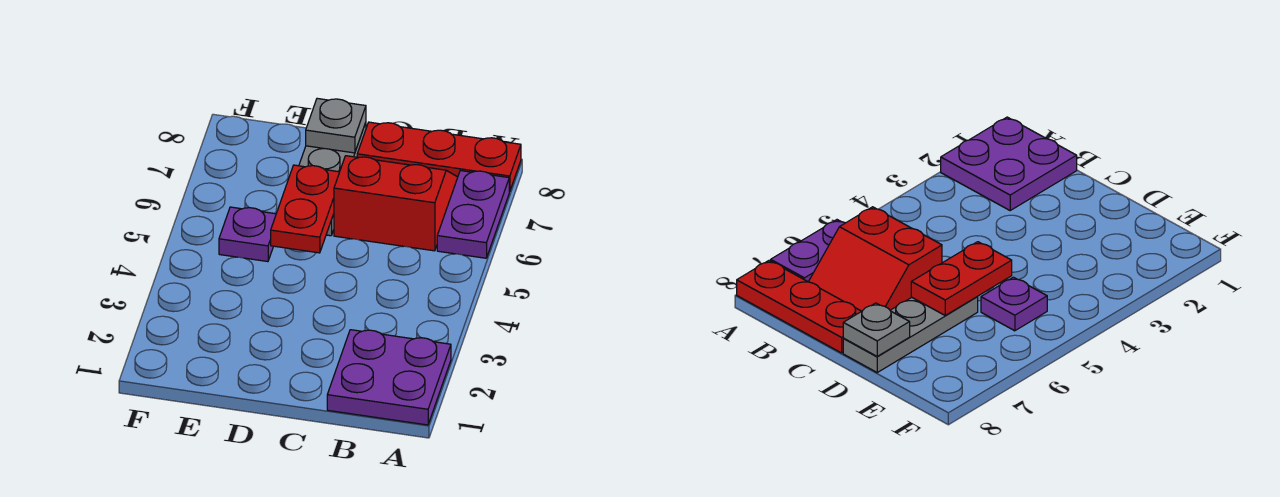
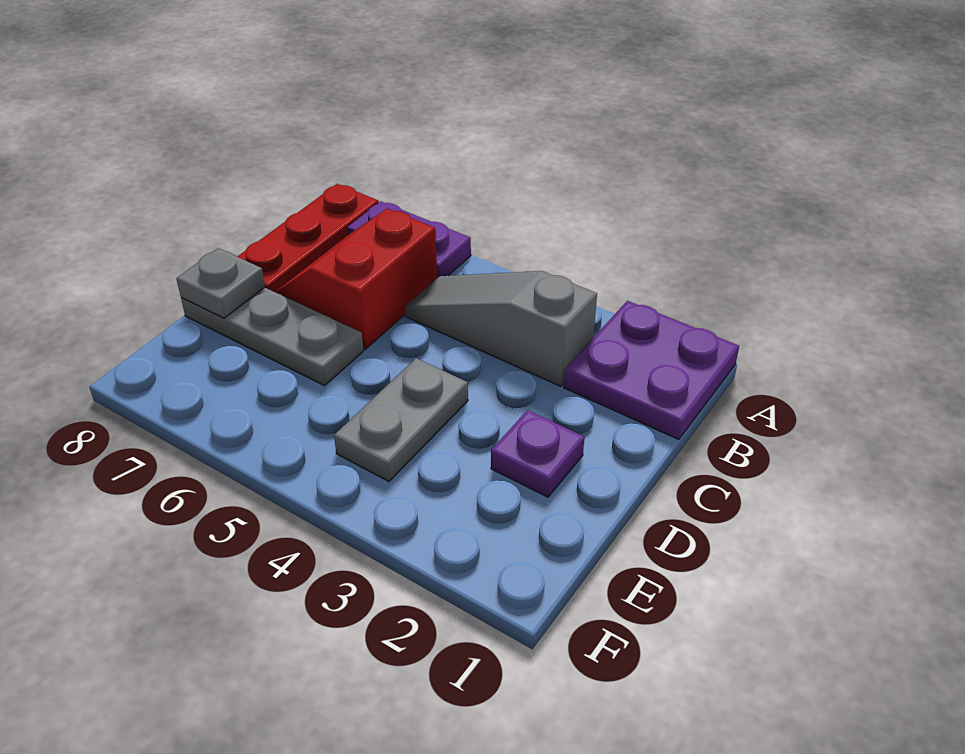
none -> grey 1x3 slope [405,271,597,386]
none -> grey 1x2 plate [334,358,468,481]
red 1x2 plate [271,165,339,253] -> none
purple 1x1 plate [219,207,276,262] -> purple 1x1 plate moved to [491,410,584,497]

